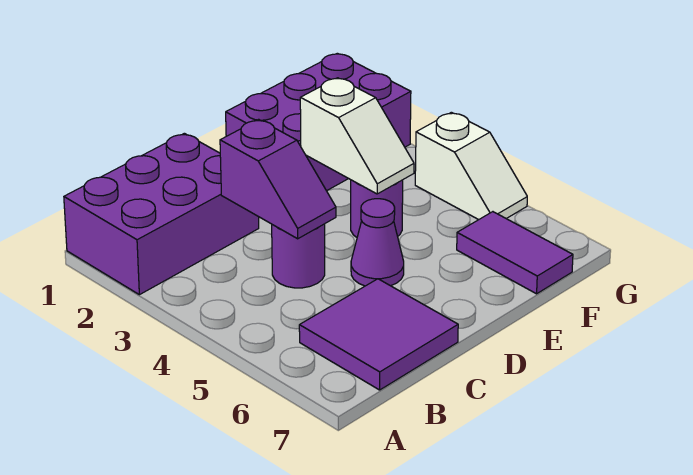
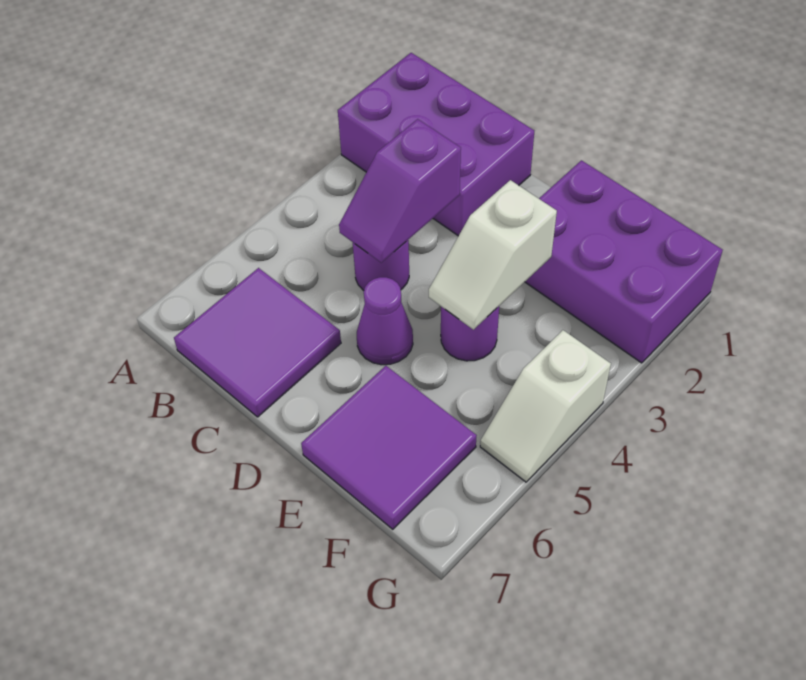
purple 1x2 tile [457,212,573,294] -> purple 2x2 tile [301,366,477,529]

